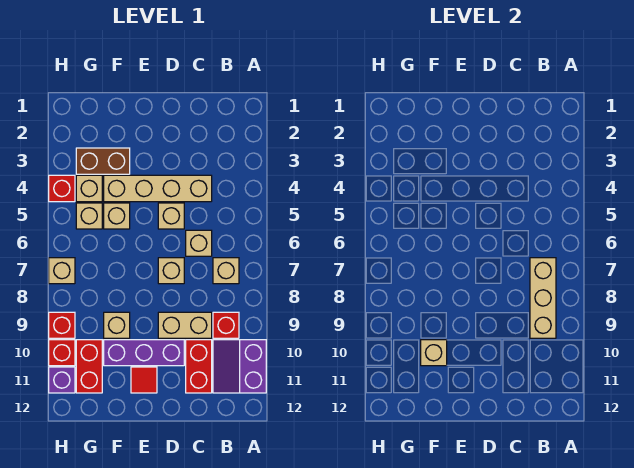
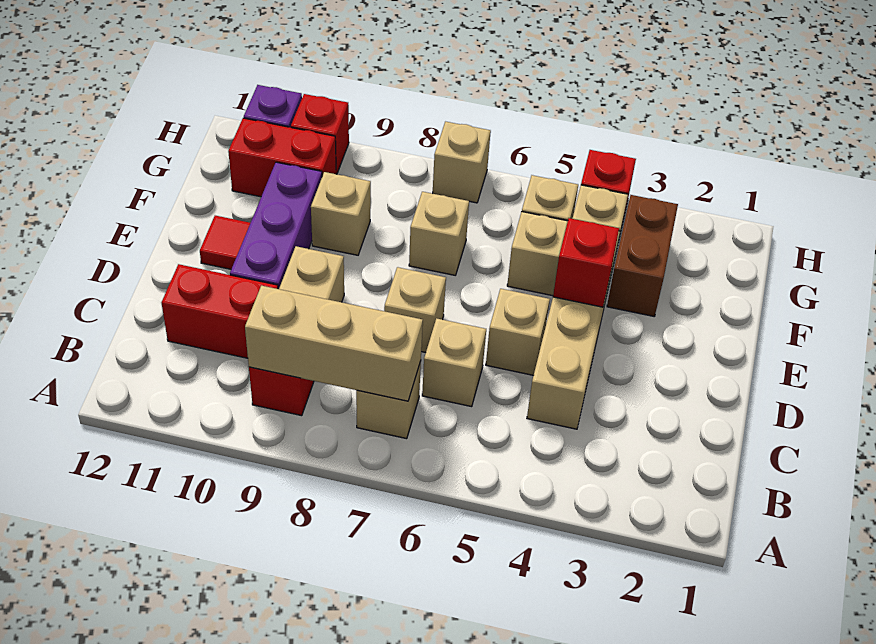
purple 2x2 slope [213,340,266,393] -> none
tan 1x1 brick [421,340,447,366] -> tan 1x1 brick moved to [409,192,469,275]
red 1x1 brick [49,312,75,338] -> red 1x1 brick moved to [553,218,619,307]

